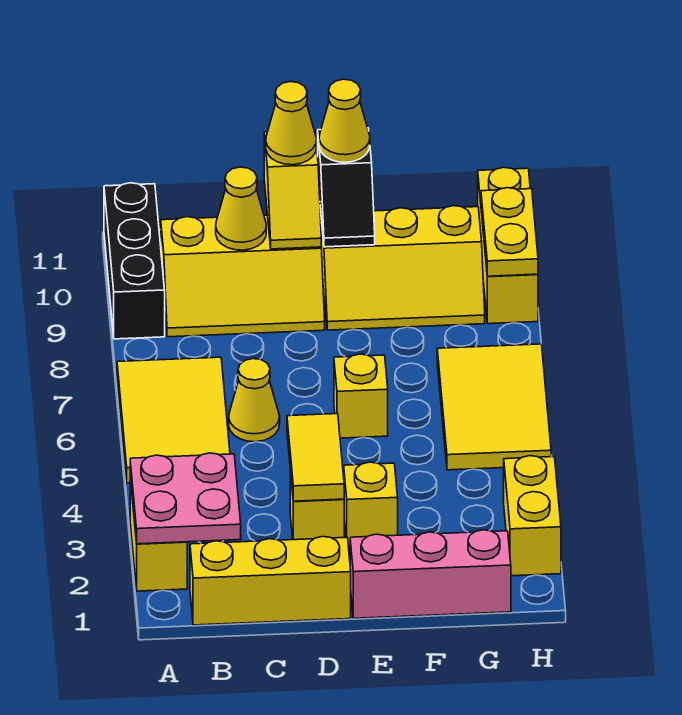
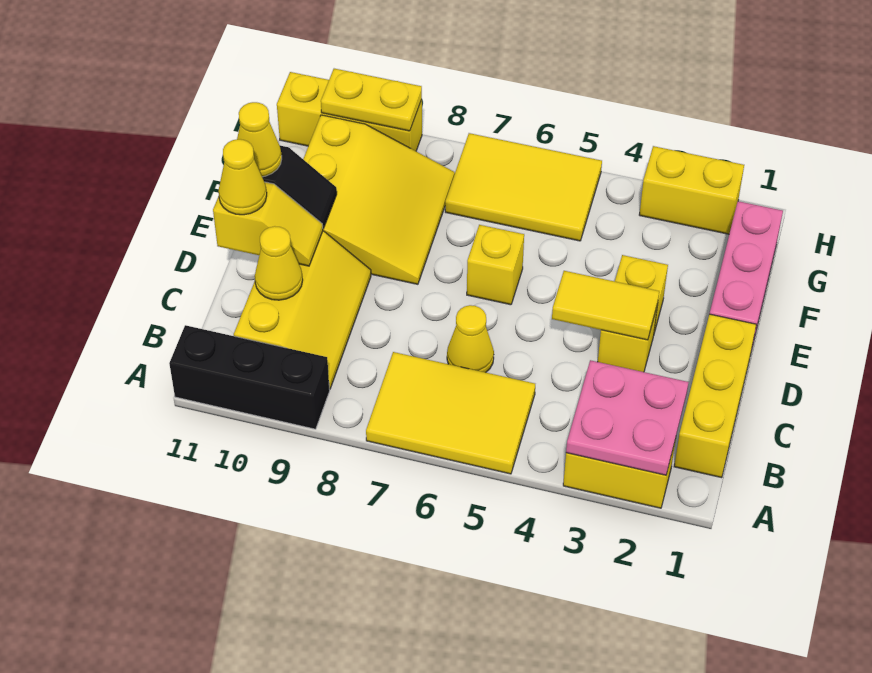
yellow 2x3 slope [321,206,485,330] -> yellow 3x3 slope [303,115,455,284]

